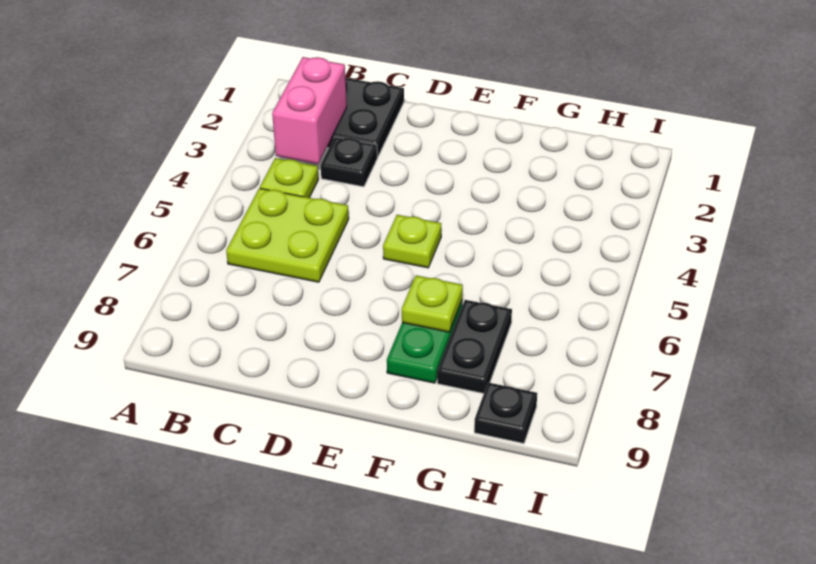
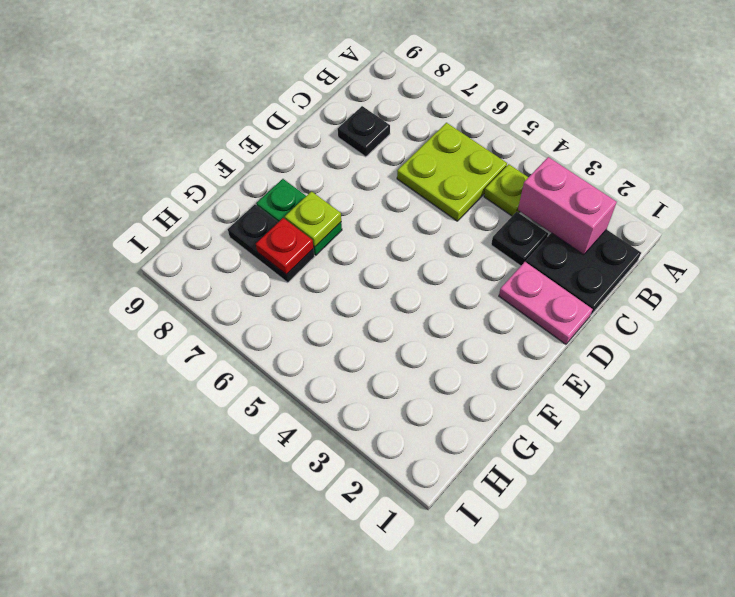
none -> pink 1x2 plate [499,262,593,344]
lime 1x1 plate [383,215,441,268] -> none
none -> red 1x1 plate [256,218,313,275]
black 1x1 plate [474,382,537,443] -> black 1x1 plate moved to [338,106,390,157]

